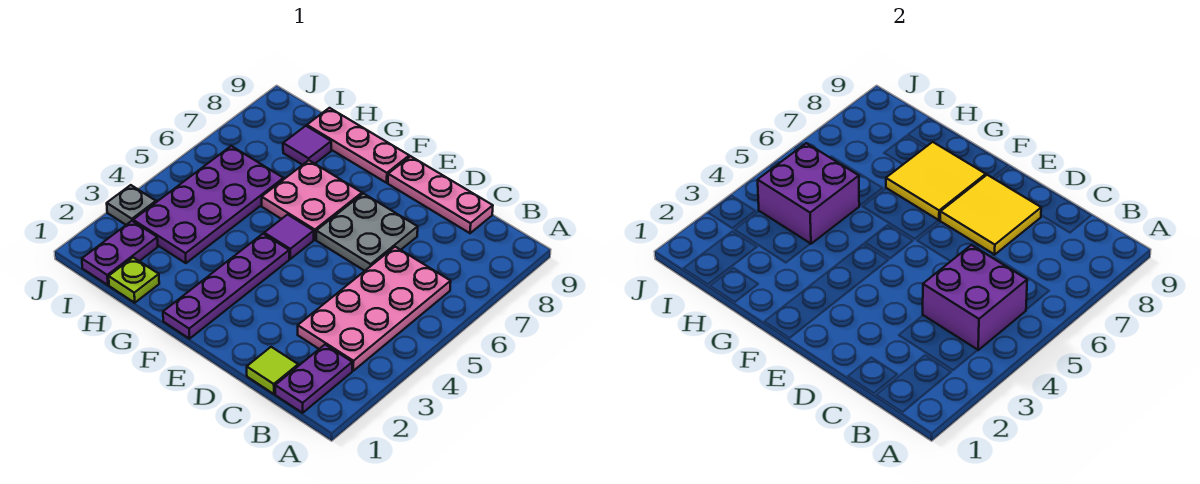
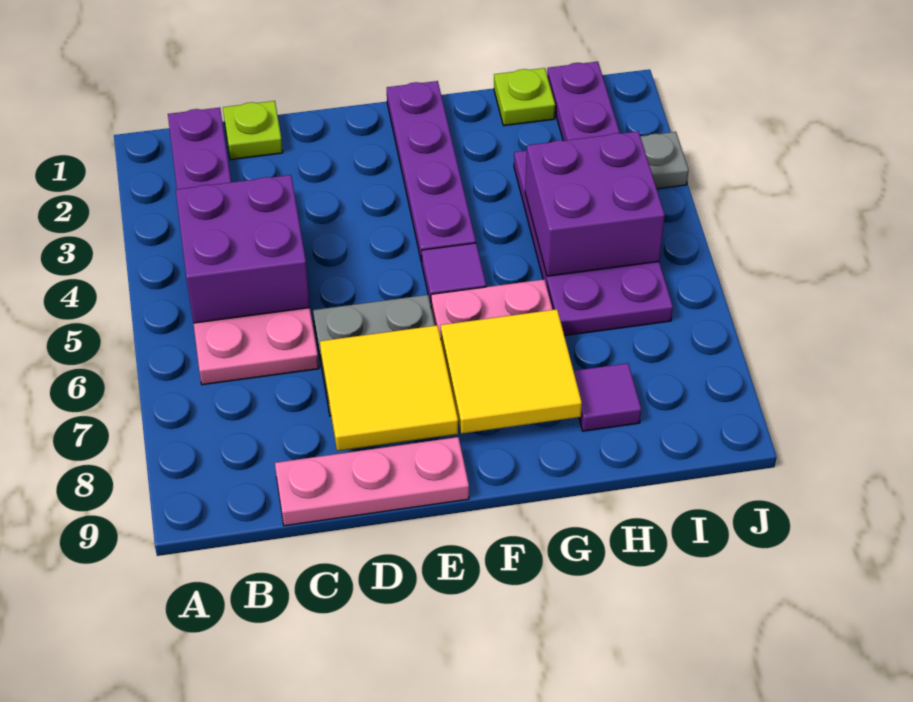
lime 1x1 tile [247,347,298,394] -> lime 1x1 plate [223,101,283,160]
pink 1x3 plate [307,108,409,183] -> none

